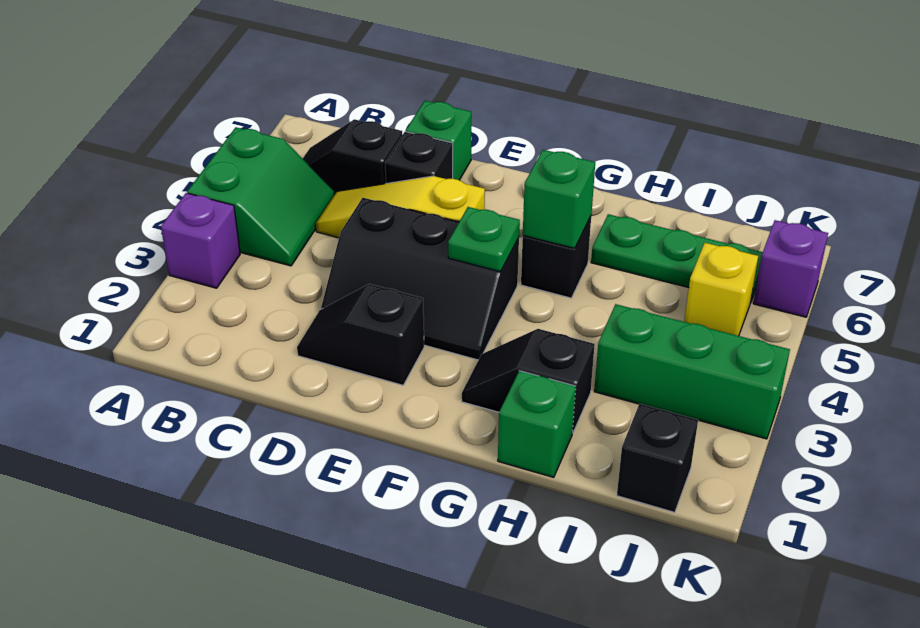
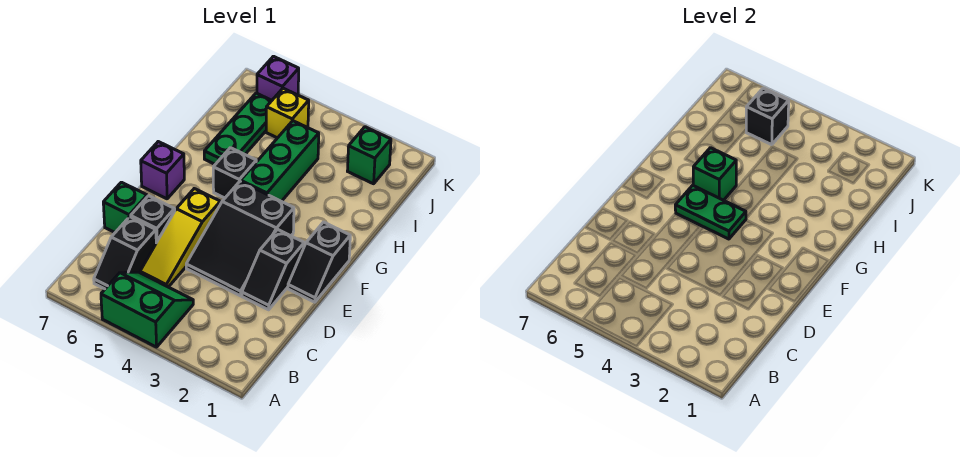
purple 1x1 brick [161,193,240,288] -> purple 1x1 brick moved to [141,142,184,199]
black 2x3 slope [321,198,519,360] -> black 2x3 slope turned to [186,181,294,296]
green 1x1 plate [448,207,520,272] -> green 1x2 plate [675,185,746,239]
black 1x2 slope [462,329,595,433] -> black 1x2 slope moved to [288,222,350,302]
green 1x1 brick [498,371,576,477] -> green 1x1 brick moved to [348,127,391,184]
green 1x3 brick [594,304,790,439] -> green 1x3 brick moved to [241,121,319,201]
black 1x1 brick [617,404,698,512] -> black 1x1 brick moved to [746,88,789,145]

